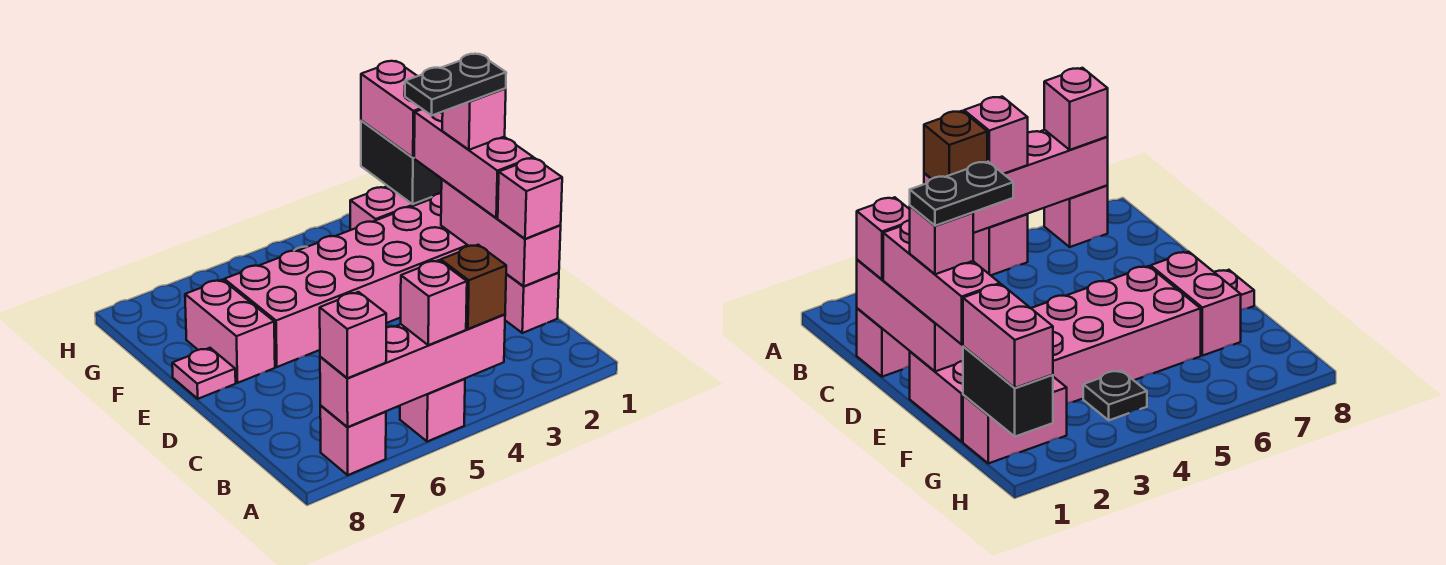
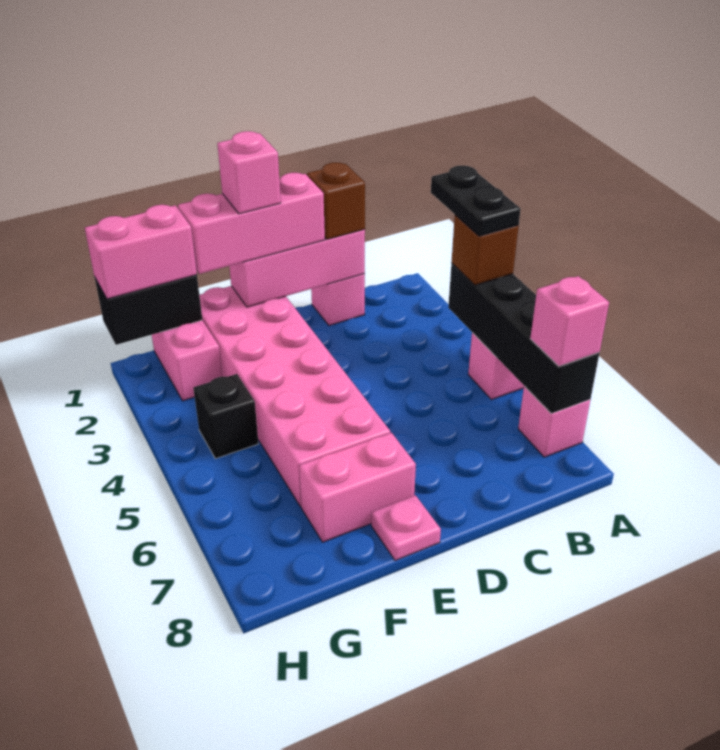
pink 1x4 brick [320,314,505,427] -> black 1x4 brick [448,263,599,413]
pink 1x1 brick [401,260,467,345] -> none
pink 1x1 brick [498,158,562,239] -> brown 1x1 brick [307,163,365,239]
black 1x2 plate [405,54,506,115] -> black 1x2 plate moved to [431,166,520,236]
black 1x1 plate [1083,371,1147,420] -> black 1x1 brick [193,374,258,459]

